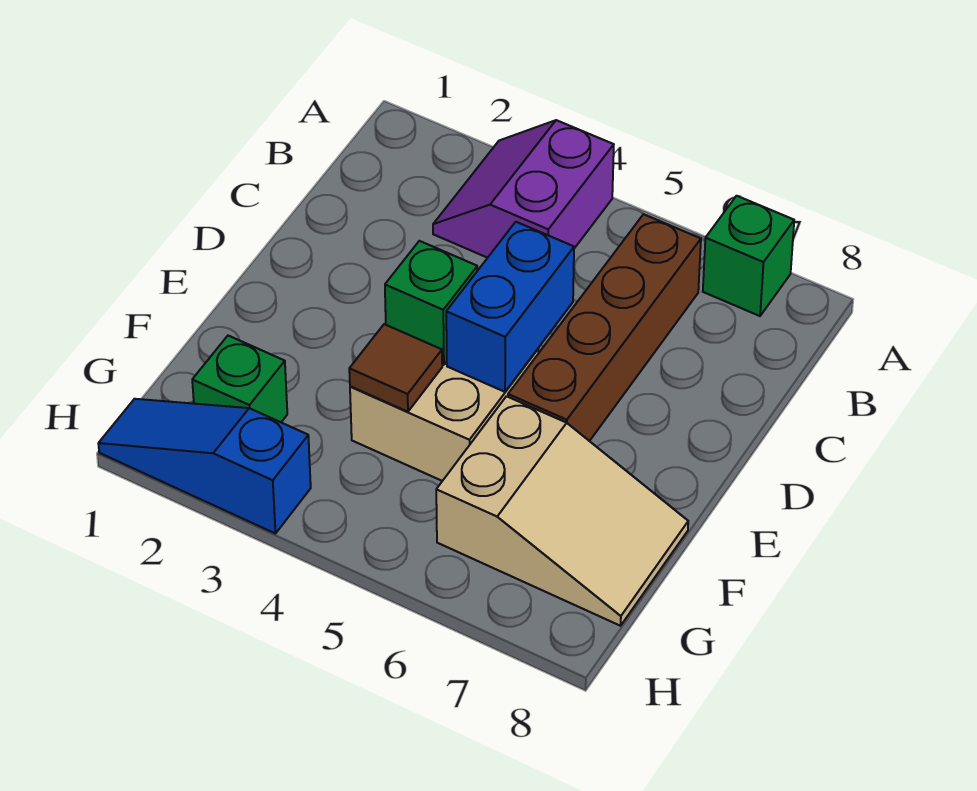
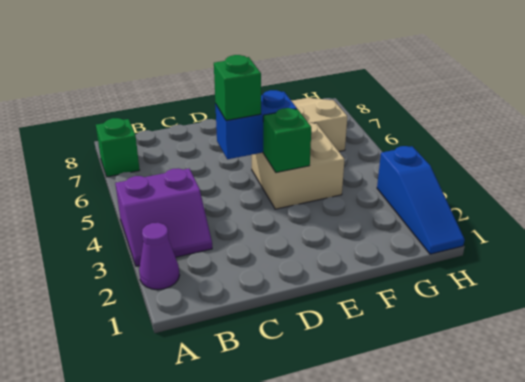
none -> purple 1x1 cone [139,223,180,290]
brown 1x4 brick [508,214,701,441] -> none
brown 1x1 tile [349,324,442,412] -> none
green 1x1 brick [192,336,287,422] -> green 1x1 brick moved to [214,55,261,121]

